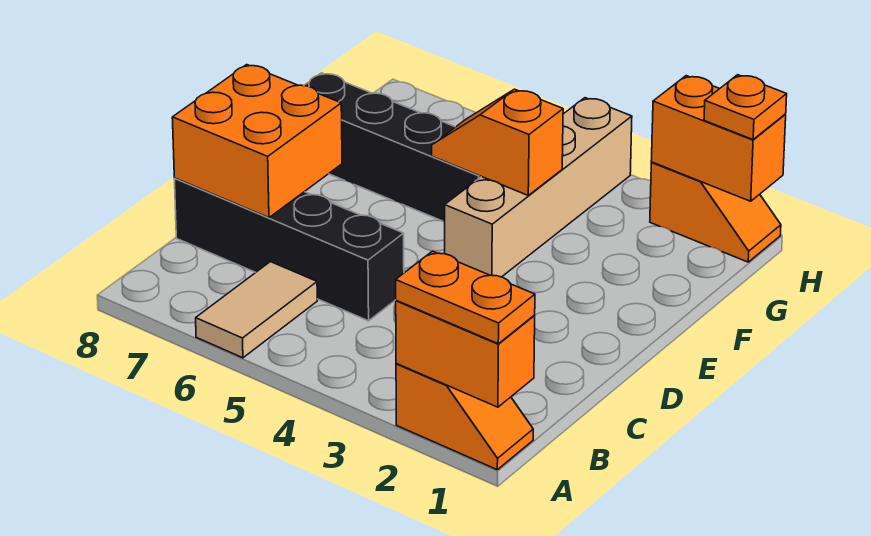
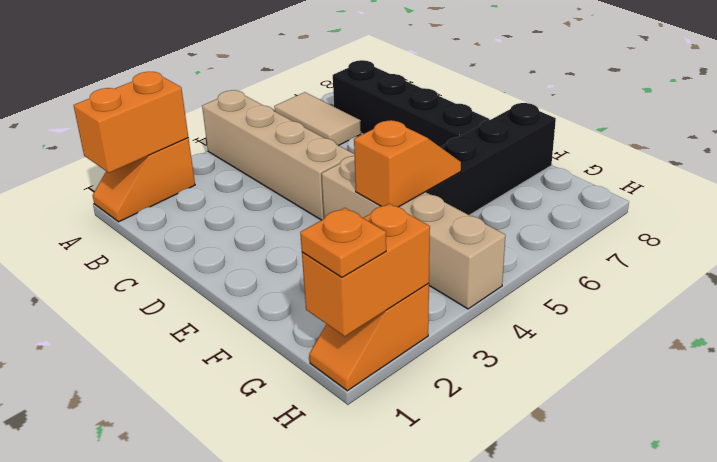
orange 1x2 plate [396,251,535,344] -> none
none -> tan 1x4 brick [202,90,355,220]
black 1x4 brick [174,178,404,321] -> black 1x4 brick turned to [333,60,489,147]
orange 2x2 brick [172,65,342,218] -> none

